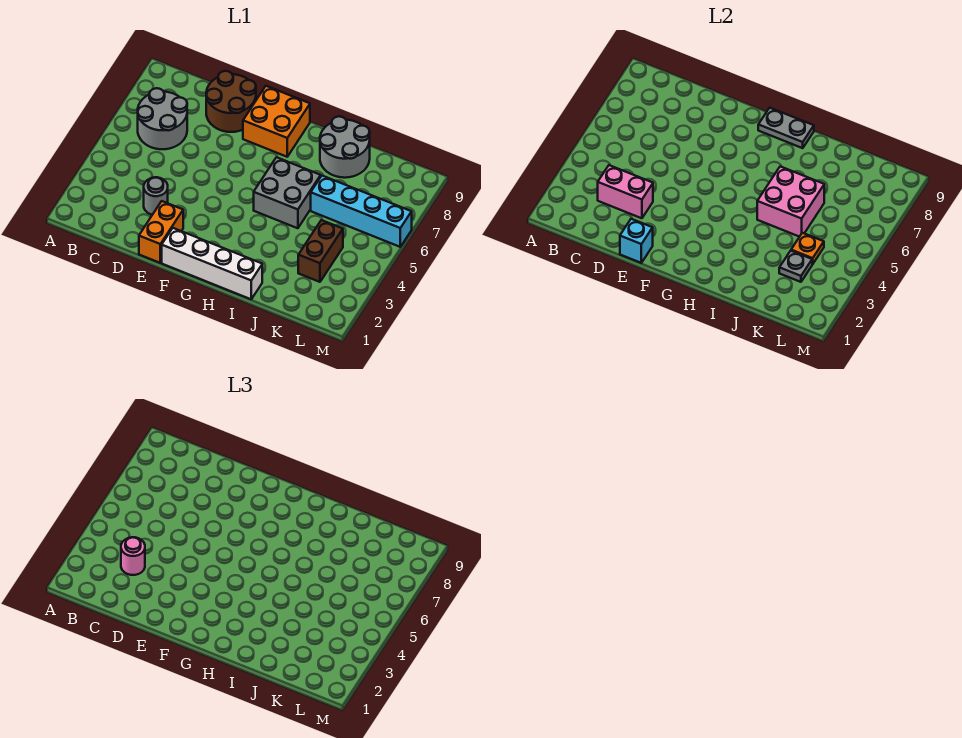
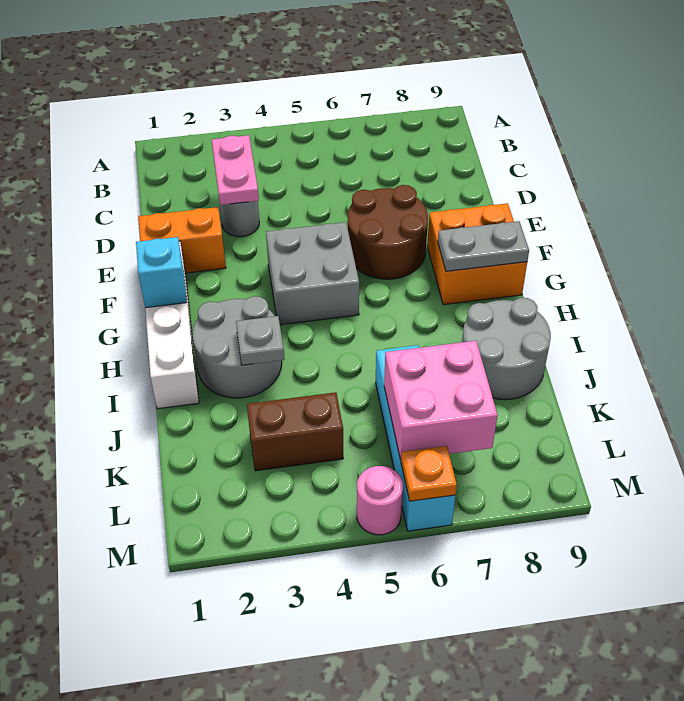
grey 2x2 round brick [138,88,187,149] -> grey 2x2 round brick moved to [193,296,282,398]
pink 1x2 brick [598,165,653,218] -> pink 1x2 plate [212,135,259,205]
pink 1x1 round brick [121,537,145,575] -> pink 1x1 round brick moved to [357,466,403,535]
brown 2x2 round brick [206,71,256,132] -> brown 2x2 round brick moved to [348,185,428,279]
cyan 1x1 brick [620,219,653,263] -> cyan 1x1 brick moved to [136,237,187,308]
grey 1x2 plate [758,108,814,148] -> grey 1x2 plate turned to [438,221,529,271]
grey 2x2 brick [254,157,321,228] -> grey 2x2 brick moved to [266,222,359,325]
pink 2x2 brick [757,166,824,237] -> pink 2x2 brick moved to [384,341,497,460]
grey 1x1 plate [779,251,812,282] -> grey 1x1 plate moved to [236,316,284,365]
orange 1x1 plate [791,233,824,264] -> orange 1x1 plate moved to [401,446,457,501]

